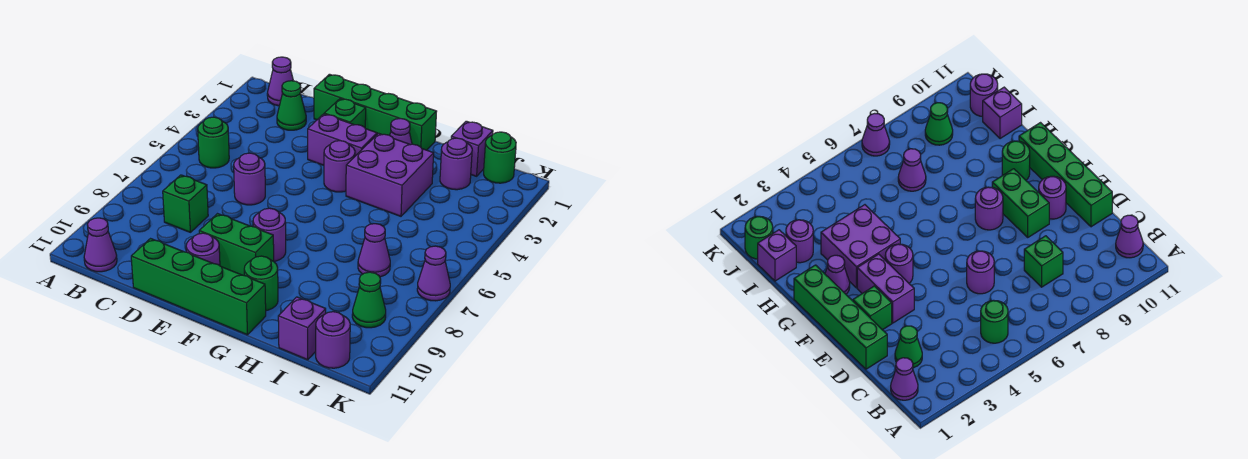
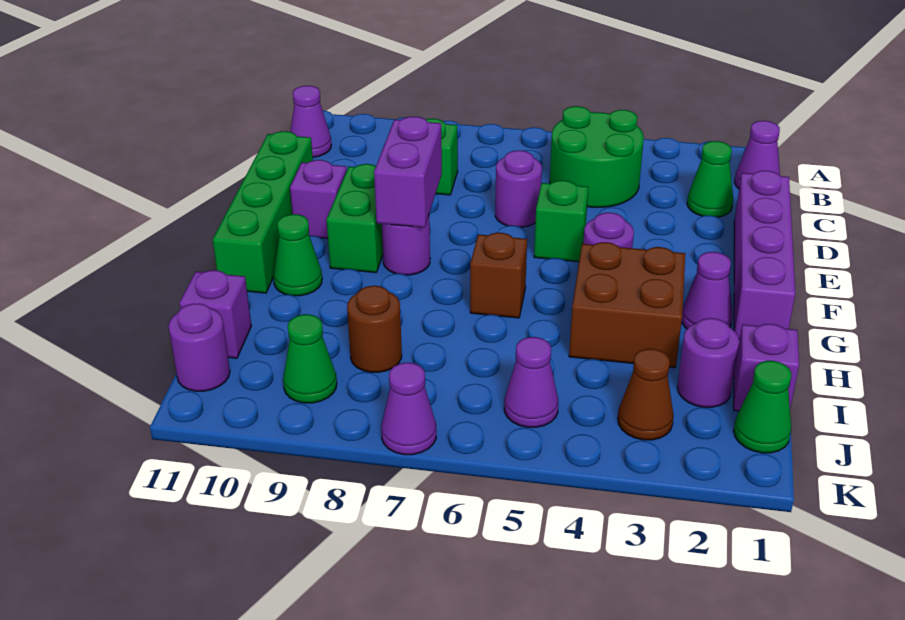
green 1x1 round brick [198,117,229,168] -> green 2x2 round brick [550,106,644,207]
green 1x4 brick [314,74,437,150] -> purple 1x4 brick [734,171,795,340]
green 1x1 brick [324,99,366,127] -> green 1x1 brick moved to [534,181,588,262]
purple 1x2 brick [308,114,377,165] -> purple 1x2 brick moved to [374,117,442,228]
purple 1x1 round brick [186,233,220,266] -> purple 1x1 brick [290,160,347,238]
purple 2x2 brick [346,133,434,216] -> brown 2x2 brick [569,242,685,368]
none -> brown 1x1 brick [470,233,527,318]
green 1x1 round brick [244,256,278,311] -> green 1x1 cone [273,214,322,296]
purple 1x1 cone [358,224,390,277] -> purple 1x1 cone moved to [504,337,558,427]
none -> brown 1x1 round brick [347,286,402,372]
green 1x1 round brick [484,132,516,183] -> green 1x1 cone [734,361,791,453]
none -> brown 1x1 cone [618,349,674,440]

